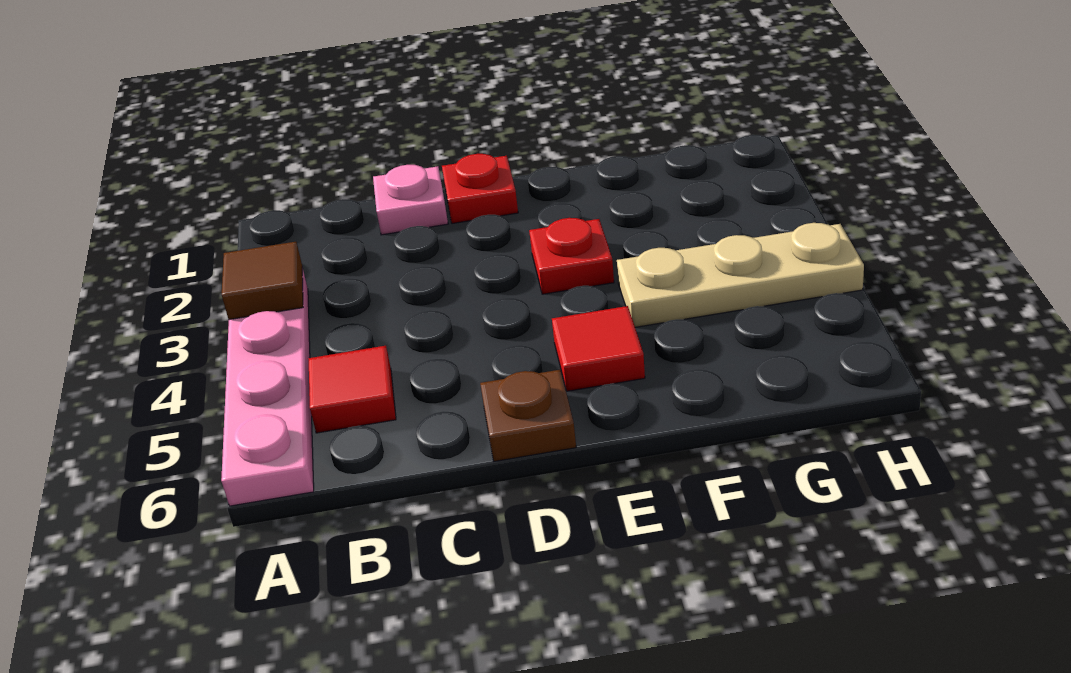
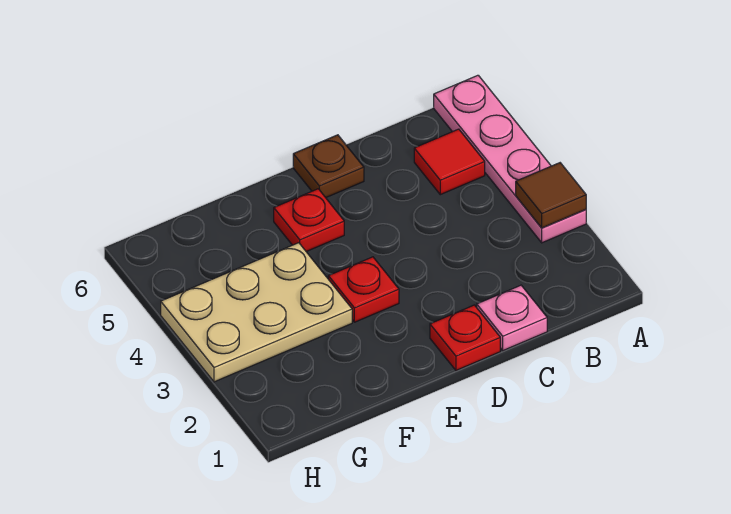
red 1x1 tile [552,306,645,391] -> red 1x1 plate [274,189,344,252]
tan 1x3 plate [617,223,864,327] -> tan 2x3 plate [161,243,352,382]

